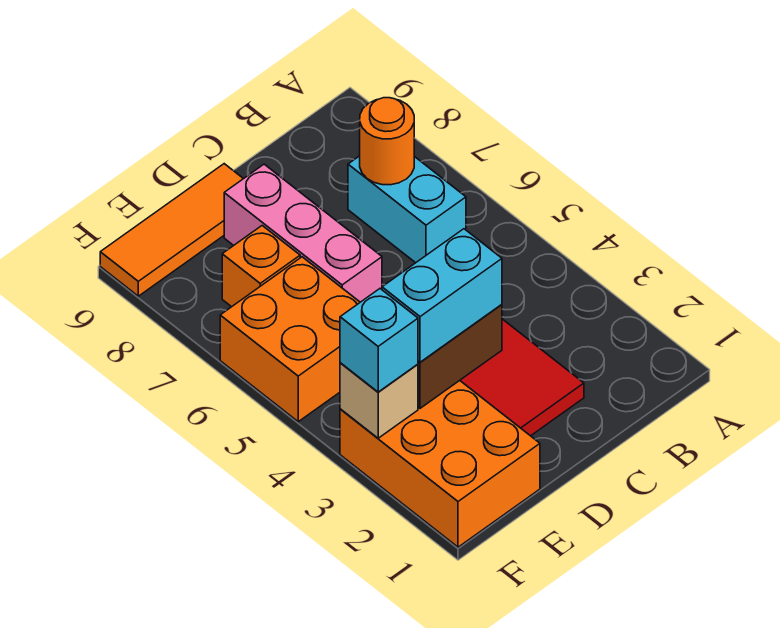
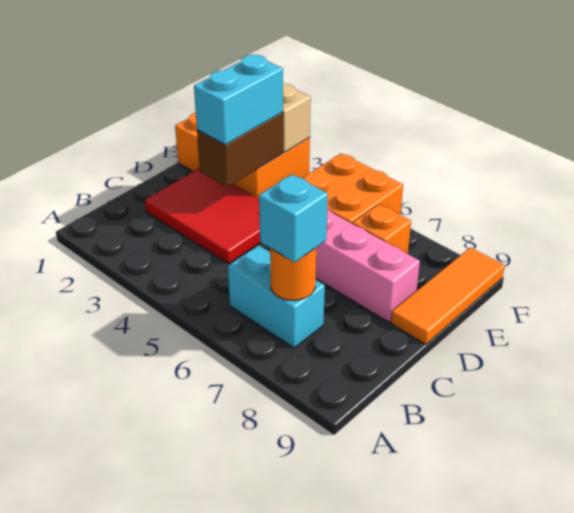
cyan 1x1 brick [340,289,418,392] -> cyan 1x1 brick moved to [259,174,328,262]

